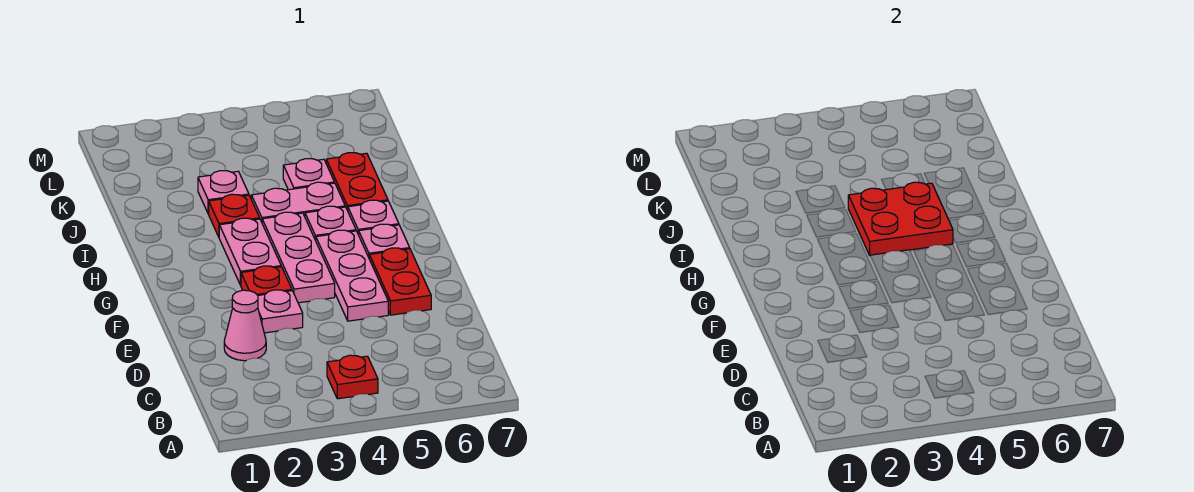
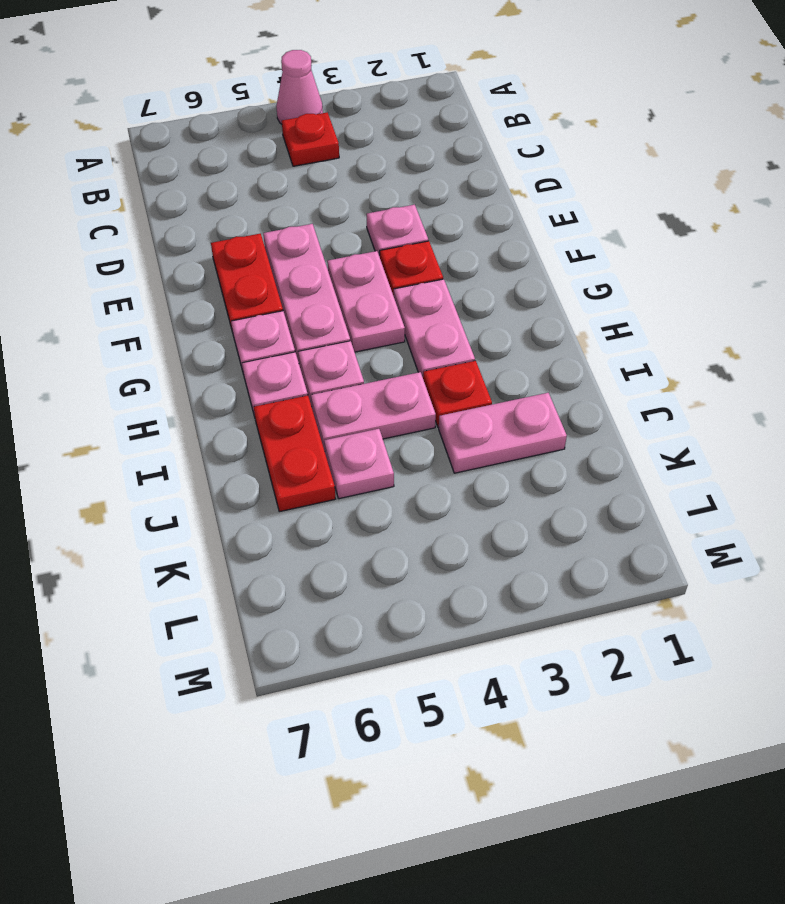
pink 1x1 cone [224,290,266,361] -> pink 1x1 cone moved to [276,50,323,124]
pink 1x3 plate [262,212,335,303] -> pink 1x2 plate [327,251,405,352]
red 2x2 plate [848,182,953,255] -> none
pink 1x1 plate [198,171,249,214] -> pink 1x2 plate [439,393,567,473]

